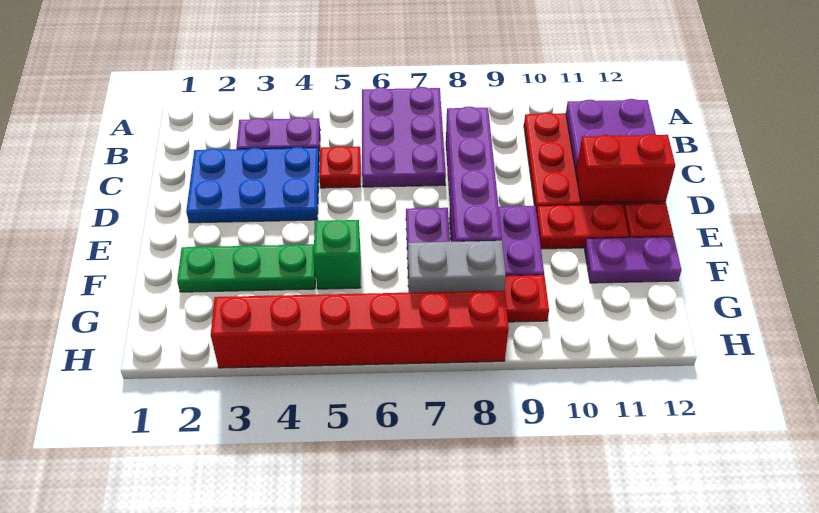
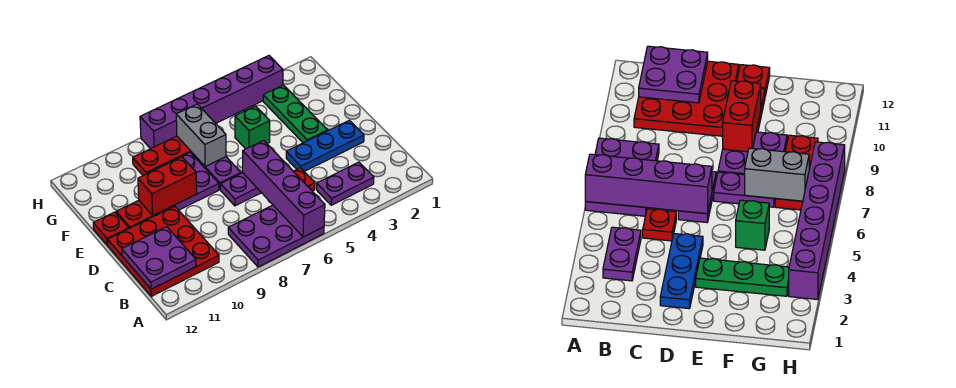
purple 2x3 plate [362,87,446,187] -> purple 2x3 plate turned to [228,205,324,267]
blue 2x3 plate [186,147,319,223] -> blue 1x3 plate [286,120,364,171]
purple 1x4 brick [446,107,502,242] -> purple 1x4 brick moved to [243,141,325,237]
red 1x2 brick [576,134,675,203] -> red 1x2 brick moved to [138,157,197,215]
green 1x3 plate [177,244,316,292] -> green 1x3 plate turned to [263,85,328,143]
purple 1x2 plate [585,237,681,283] -> purple 1x2 plate moved to [221,173,261,206]
grey 1x2 brick [408,241,506,293] -> grey 1x2 brick turned to [176,104,226,166]
red 1x6 brick [211,290,509,368] -> purple 1x6 brick [140,56,283,149]

